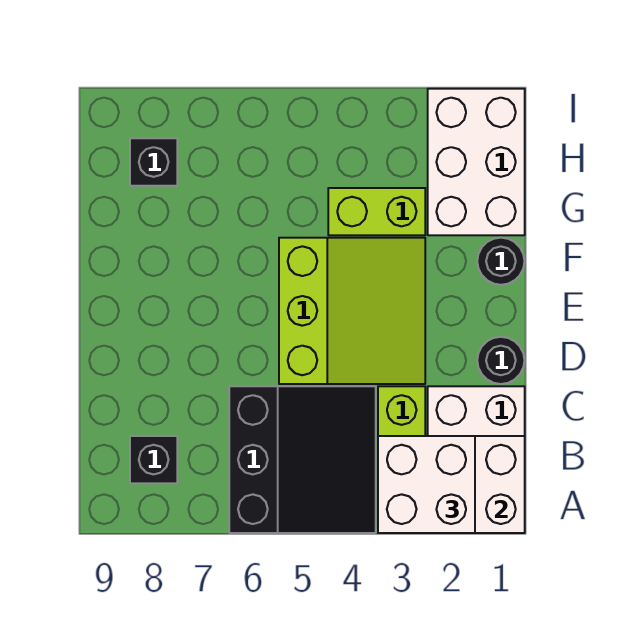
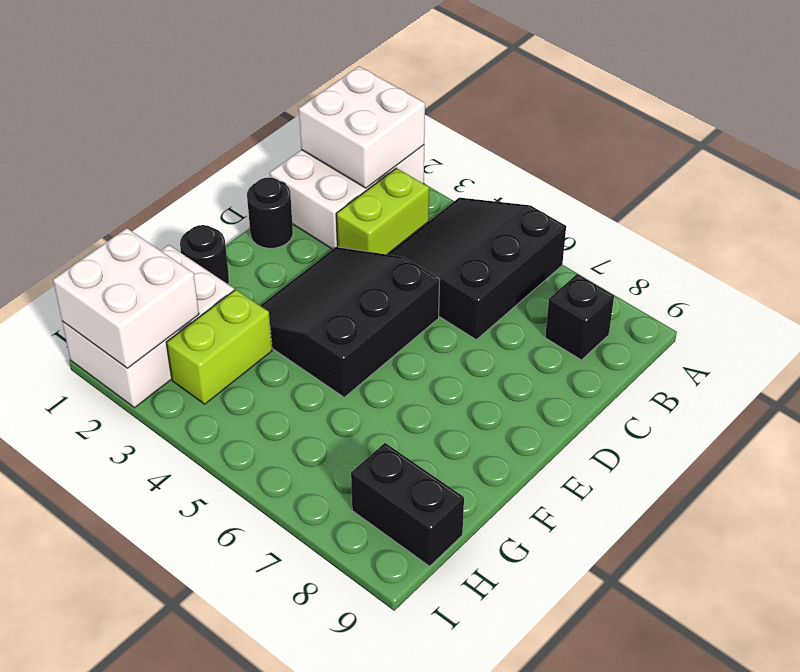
white 2x2 brick [378,436,475,533] -> white 2x2 brick moved to [53,228,199,368]
lime 3x3 slope [279,238,425,384] -> black 3x3 slope [260,247,440,397]
lime 1x2 brick [328,188,425,235] -> lime 1x2 brick turned to [166,290,272,404]
black 1x1 brick [130,138,177,186] -> black 1x2 brick [351,443,464,566]

